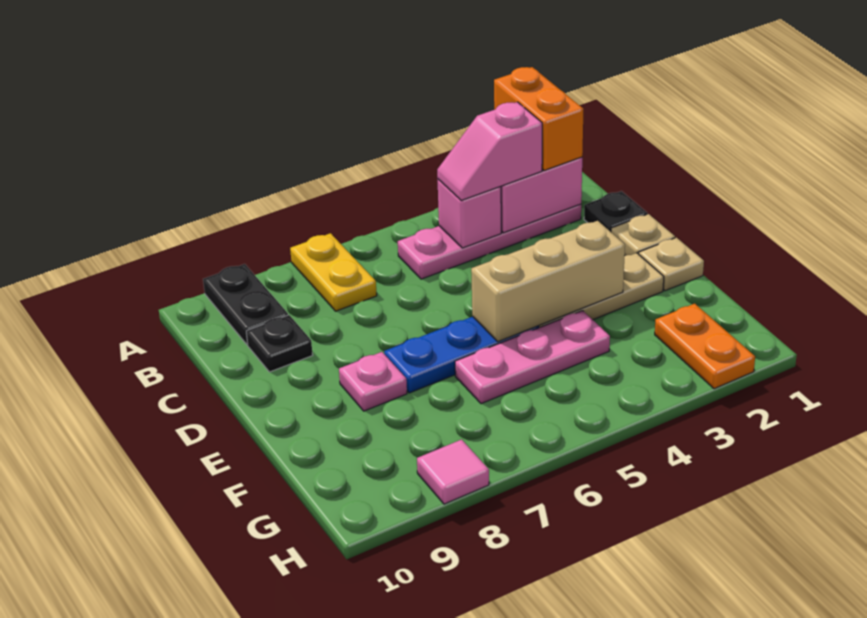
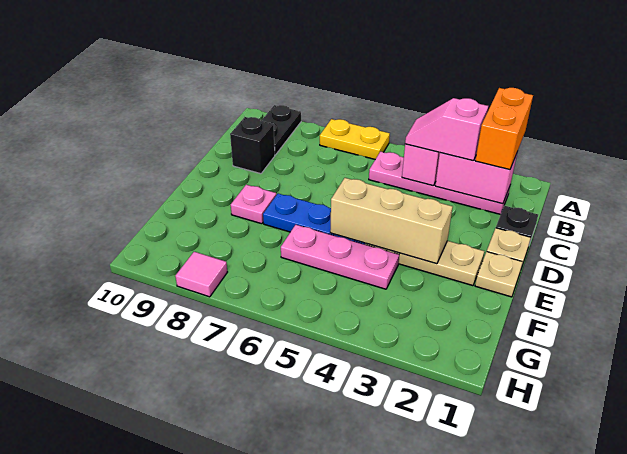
yellow 1x2 plate [290,233,377,311] -> yellow 1x2 plate turned to [320,119,390,159]
black 1x1 plate [246,315,313,372] -> black 1x1 brick [230,117,275,174]
orange 1x2 plate [655,304,755,389] -> none

